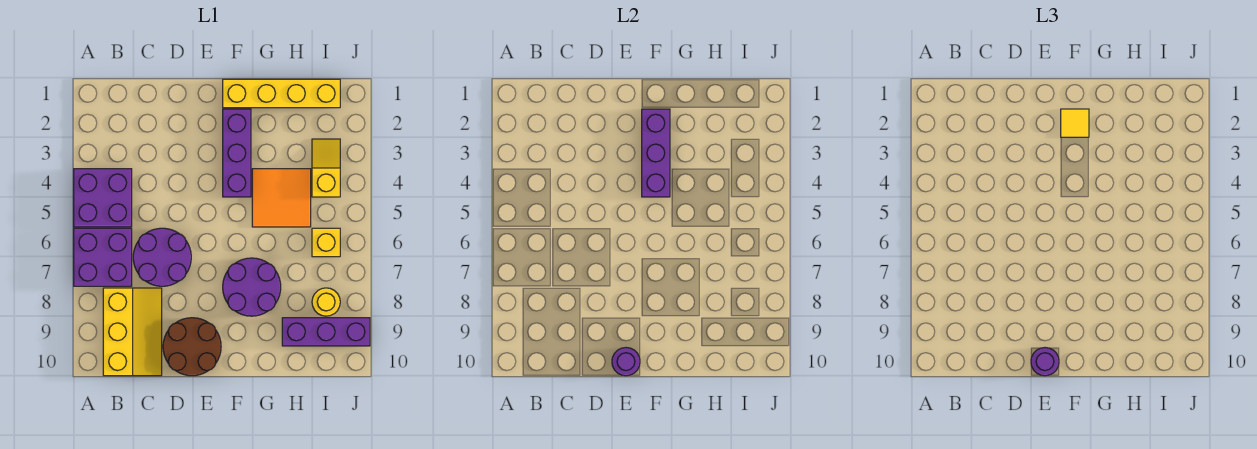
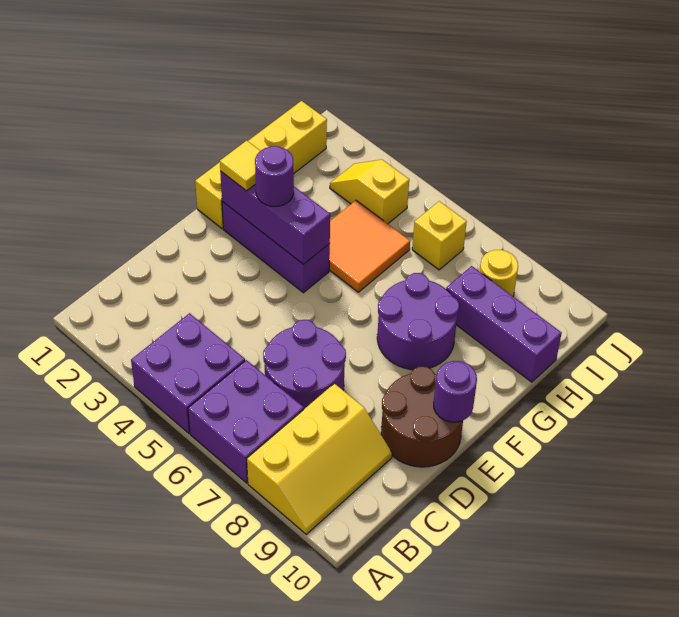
yellow 2x3 slope [103,288,162,376] -> yellow 2x3 slope turned to [247,383,392,534]
purple 1x1 round brick [1031,348,1059,376] -> purple 1x1 round brick moved to [255,146,294,206]
purple 1x3 brick [282,318,370,346] -> purple 1x3 brick turned to [446,266,562,382]

